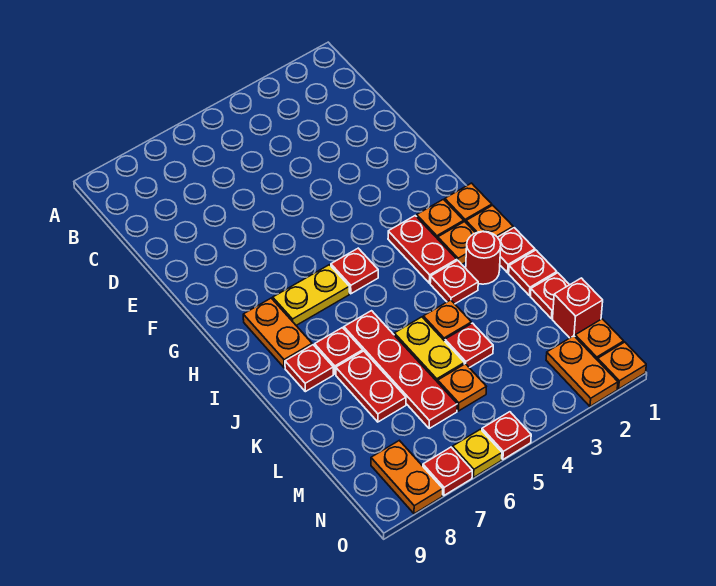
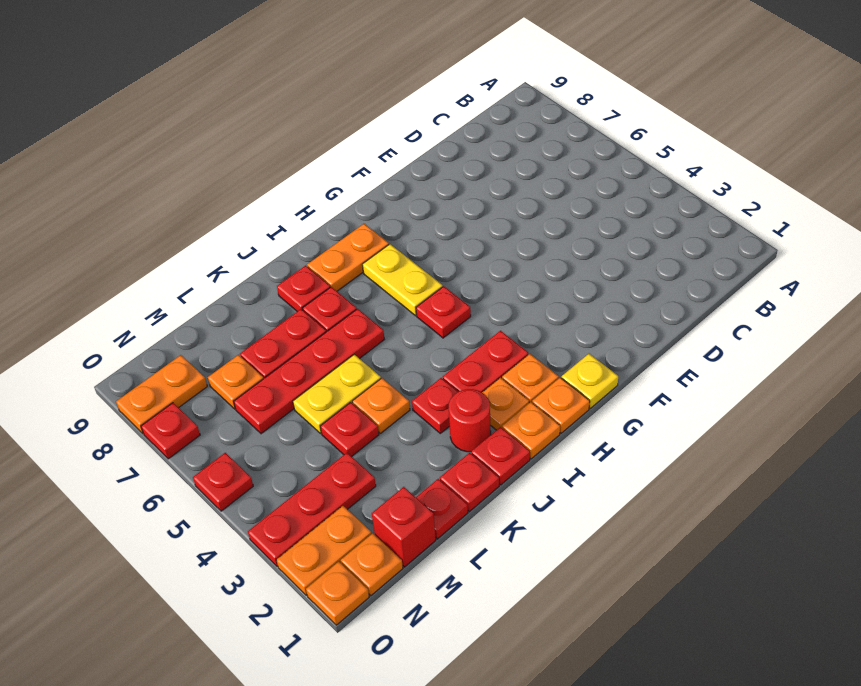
none -> red 1x3 plate [248,453,376,567]
orange 1x1 plate [438,364,486,411] -> orange 1x1 plate moved to [208,355,264,409]
yellow 1x1 plate [453,429,502,477] -> yellow 1x1 plate moved to [561,354,618,408]

